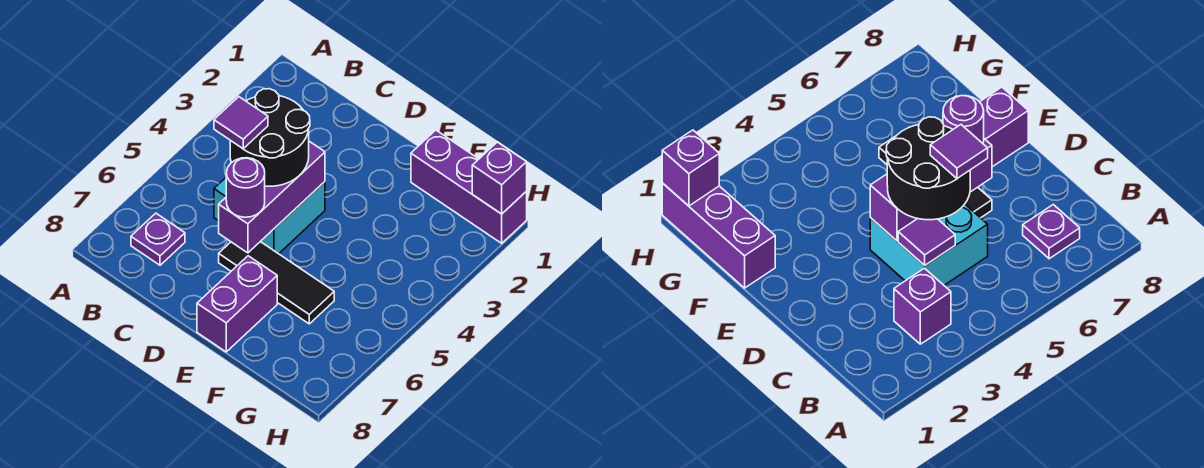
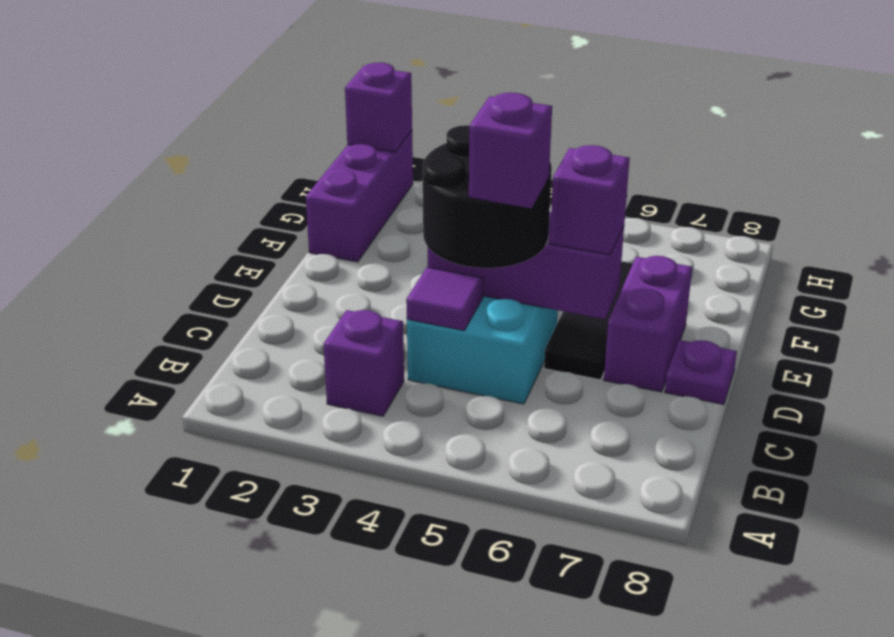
purple 1x1 plate [131,213,185,265] -> purple 1x1 plate moved to [665,340,737,405]
purple 1x1 tile [214,97,268,149] -> purple 1x1 brick [469,93,552,208]
purple 1x1 round brick [226,158,265,217] -> purple 1x1 brick [550,145,630,255]
purple 1x2 brick [197,256,277,352] -> purple 1x2 brick turned to [604,256,692,392]

